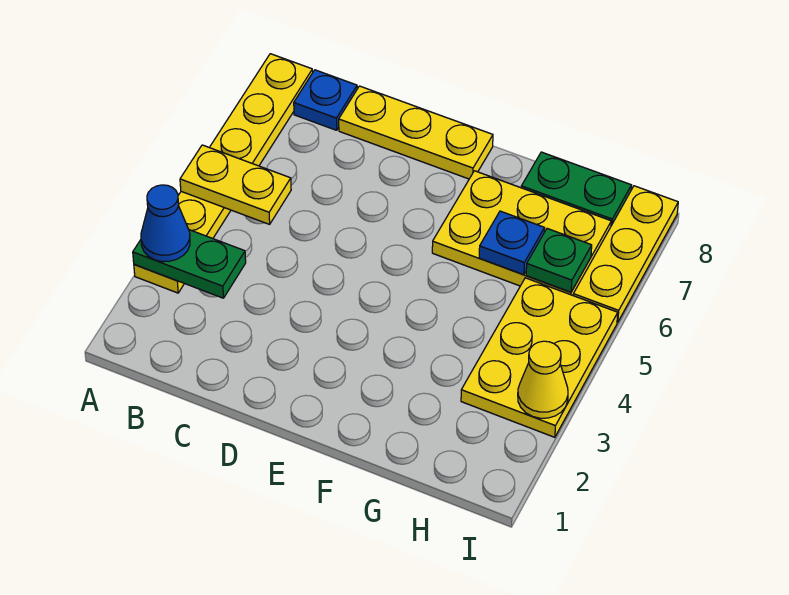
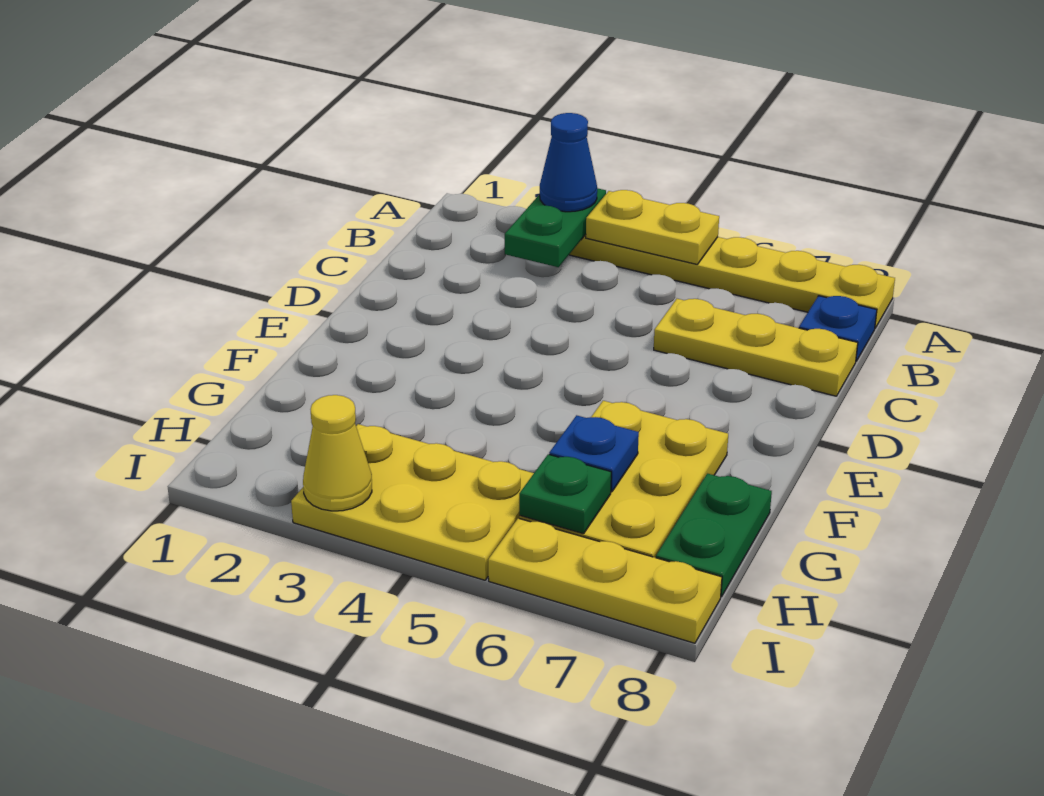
yellow 1x2 plate [180,145,291,224] -> yellow 1x2 plate turned to [586,190,719,265]
yellow 1x3 plate [339,86,493,179] -> yellow 1x3 plate turned to [654,299,858,396]

